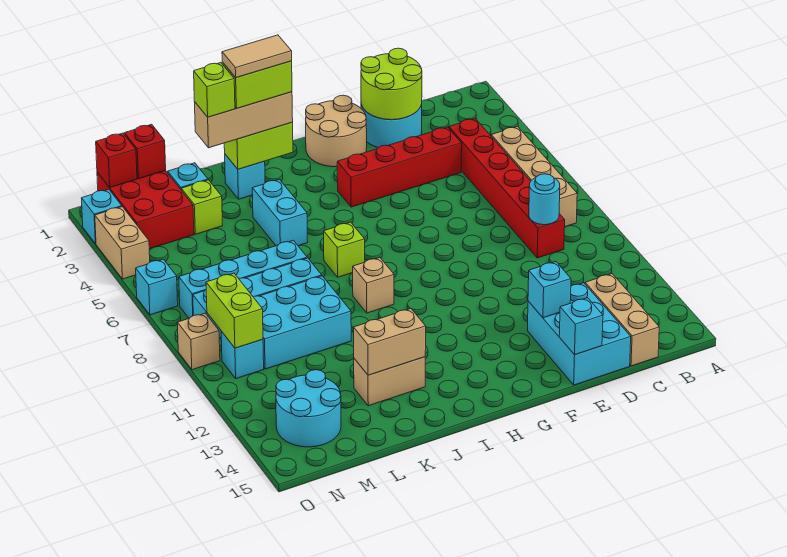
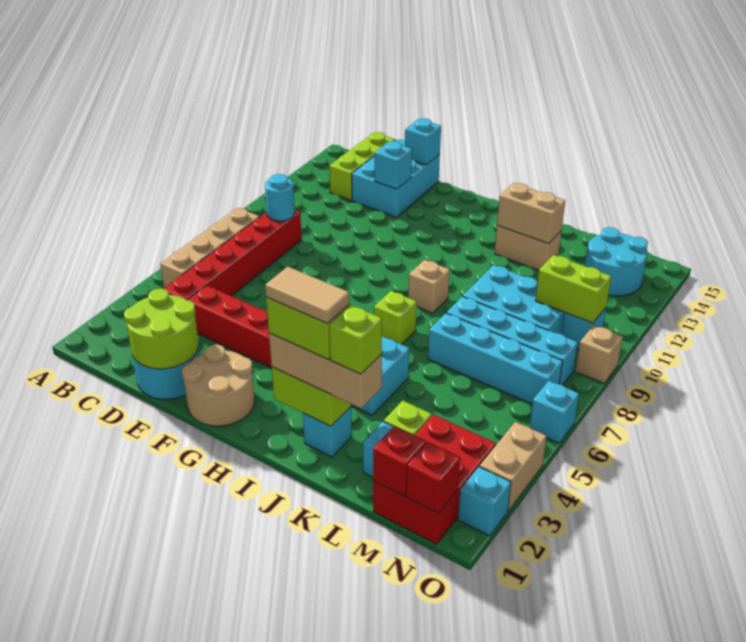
tan 1x3 brick [585,274,659,366] -> lime 1x3 brick [329,132,395,200]
lime 1x2 brick [206,273,263,348] -> lime 1x2 brick turned to [535,255,611,323]

